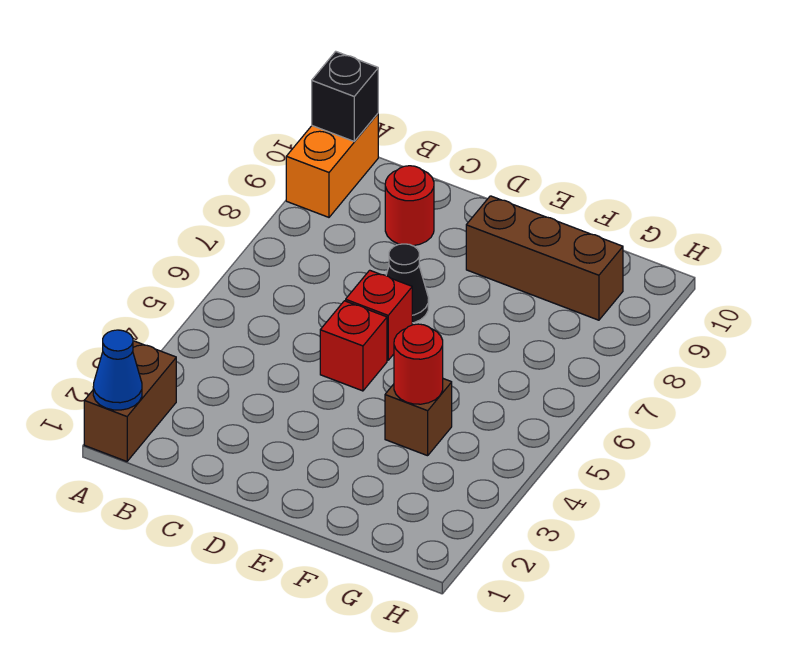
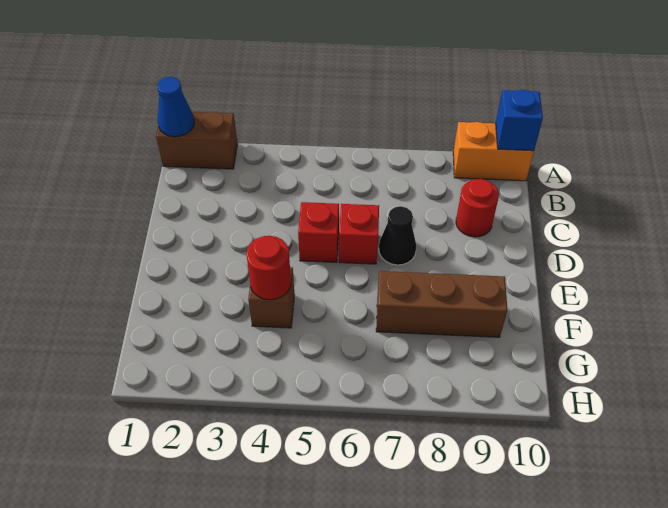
black 1x1 brick [312,51,378,141] -> blue 1x1 brick [496,90,543,151]
brown 1x3 brick [466,196,623,320] -> brown 1x3 brick turned to [376,271,507,337]

